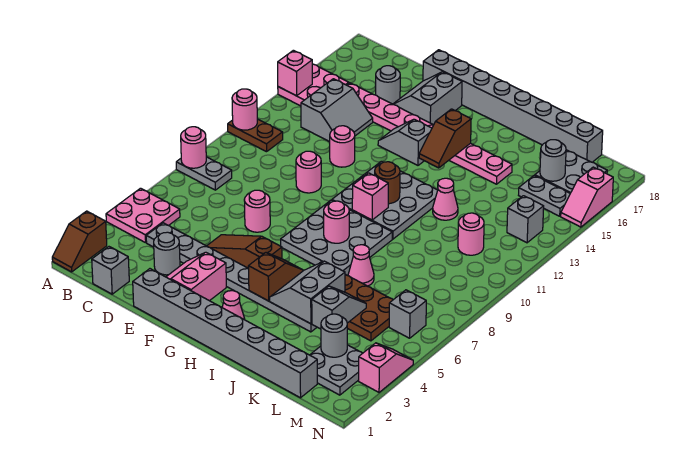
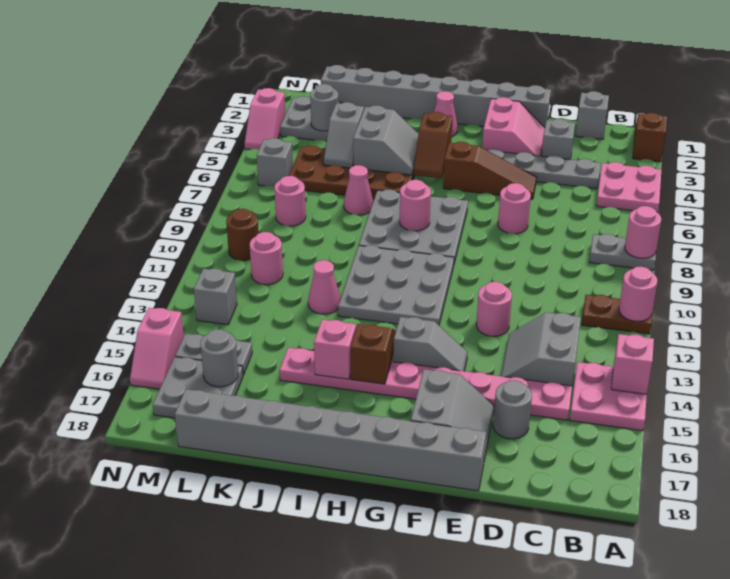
grey 1x1 round brick [154,232,180,275] -> grey 1x1 brick [542,119,575,159]
pink 1x1 round brick [296,151,321,193] -> pink 1x1 round brick moved to [274,176,306,226]
pink 1x1 brick [352,173,388,220] -> pink 1x1 brick moved to [314,320,356,379]
brown 1x1 round brick [375,162,400,204] -> brown 1x1 round brick moved to [226,209,258,260]
pink 1x2 slope [561,167,613,227] -> pink 1x2 slope turned to [130,308,184,389]

